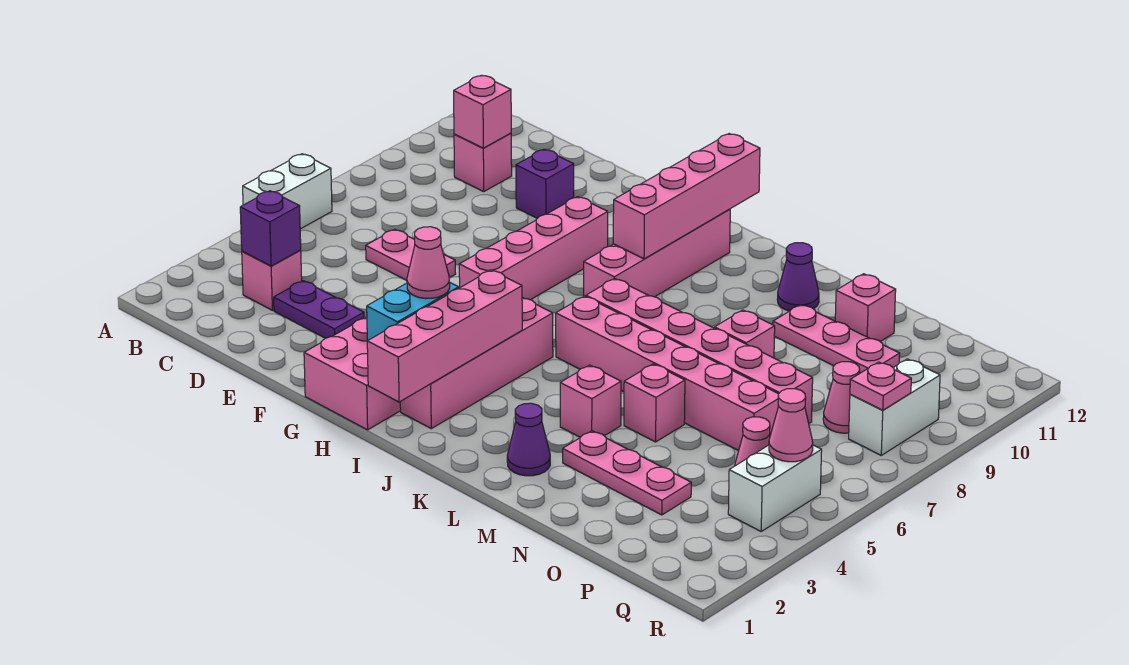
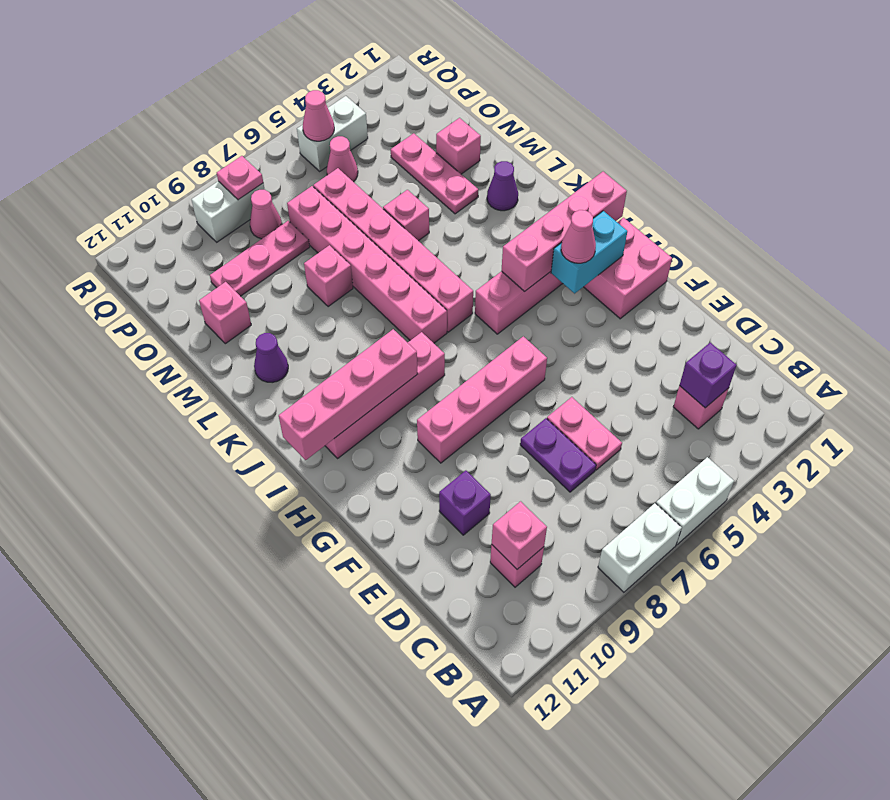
none -> white 1x2 brick [598,503,682,592]
purple 1x2 plate [274,281,364,338] -> purple 1x2 plate moved to [520,418,596,492]
pink 1x1 brick [560,365,621,437] -> pink 1x1 brick moved to [436,118,481,174]
pink 1x3 plate [773,305,900,373] -> pink 1x3 plate turned to [210,221,310,296]

